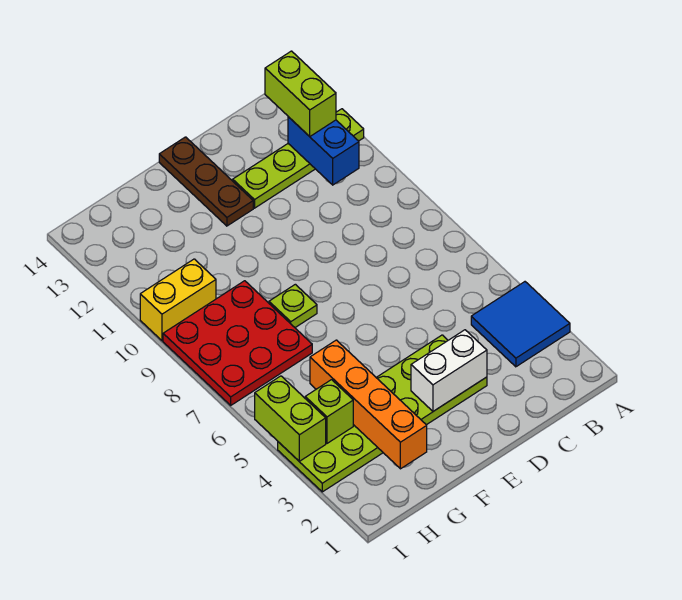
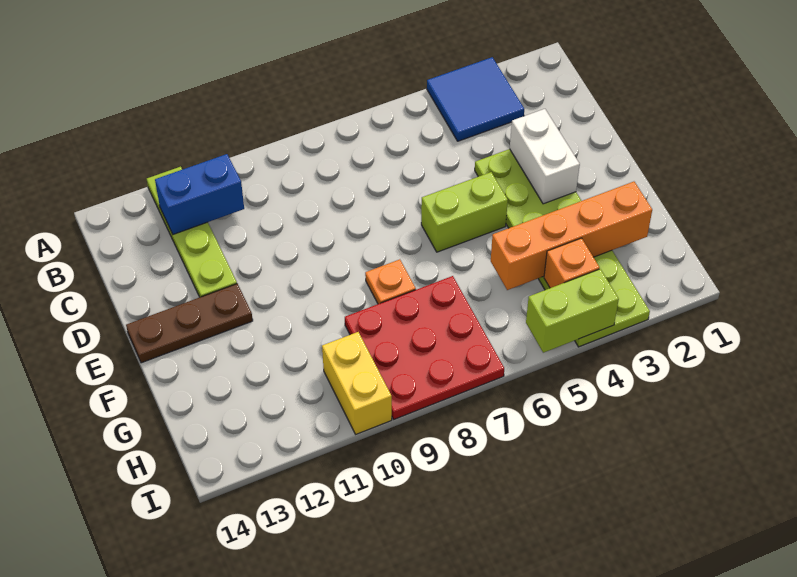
lime 1x2 brick [265,51,336,136] -> lime 1x2 brick moved to [421,172,508,252]
lime 1x1 plate [269,284,317,327] -> orange 1x1 plate [365,259,416,304]
lime 1x1 brick [305,380,353,443] -> orange 1x1 brick [544,238,599,288]

